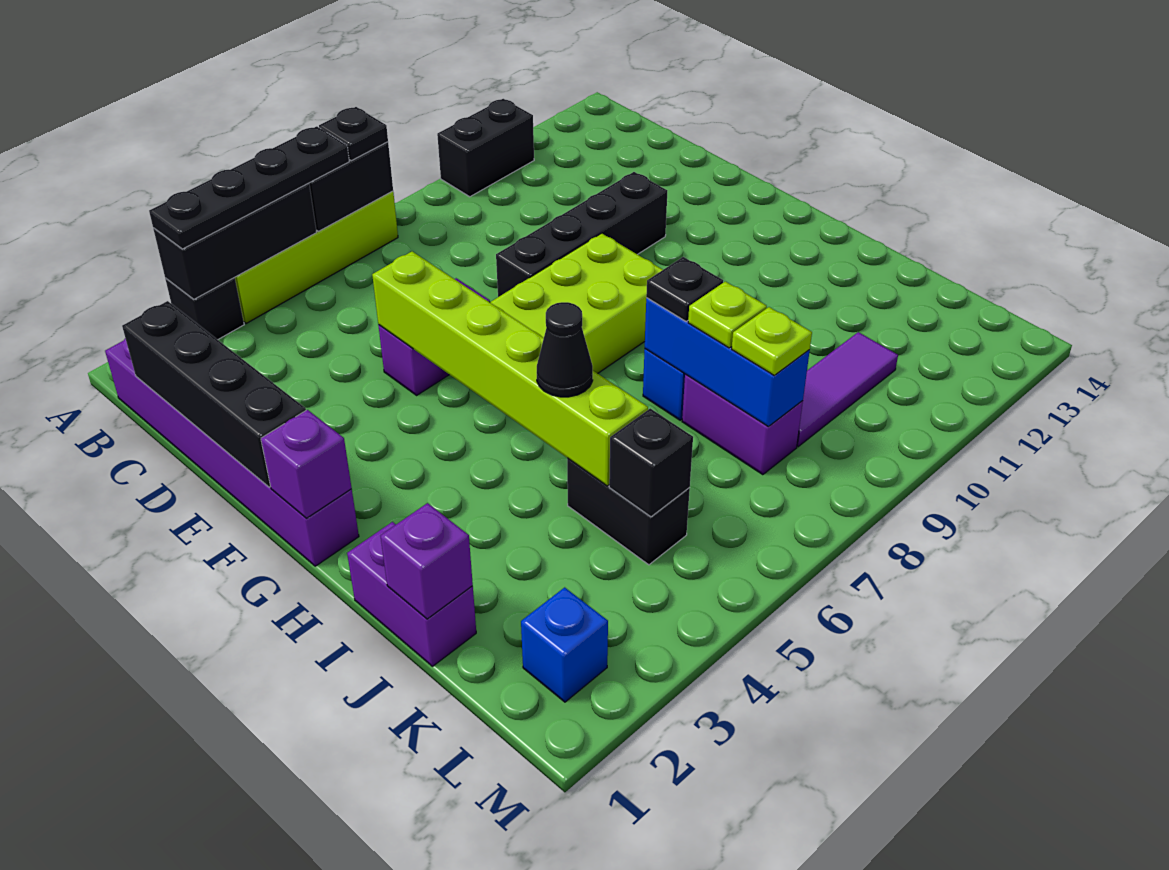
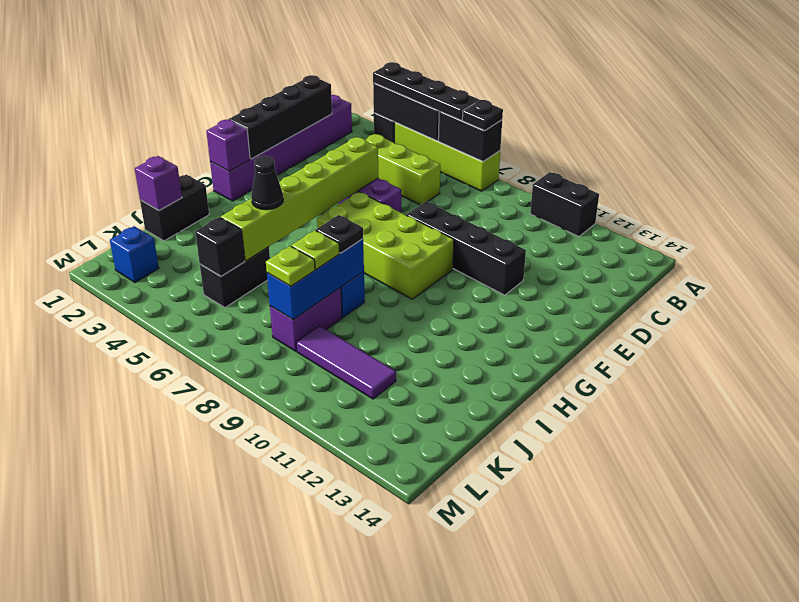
none -> lime 1x3 brick [365,134,440,205]
purple 1x2 brick [347,522,476,666] -> black 1x2 brick [140,175,209,241]

